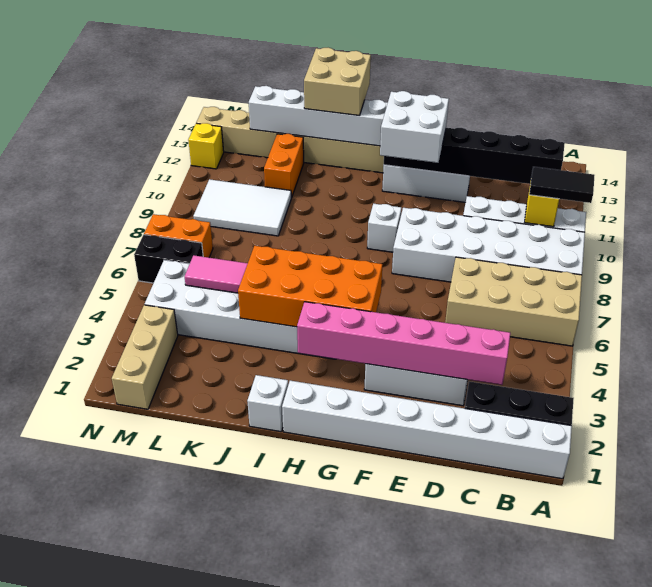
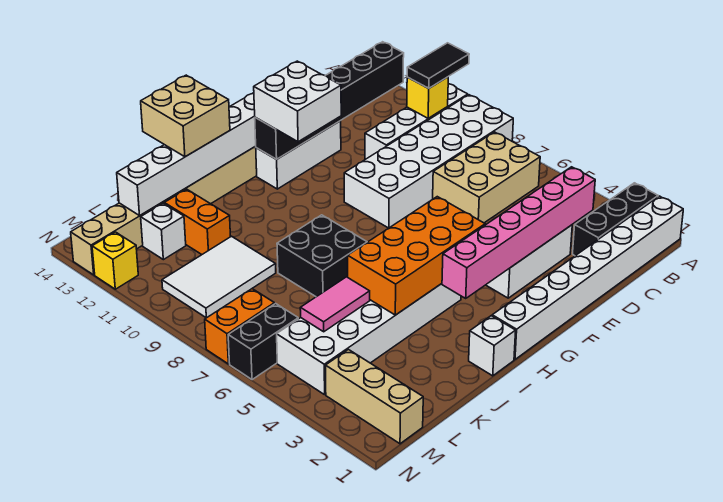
tan 2x4 brick [445,257,582,346] -> tan 2x3 brick [433,132,540,223]
white 1x1 brick [367,204,401,252] -> white 1x1 brick moved to [141,203,186,260]
none -> black 2x2 brick [277,215,367,297]

